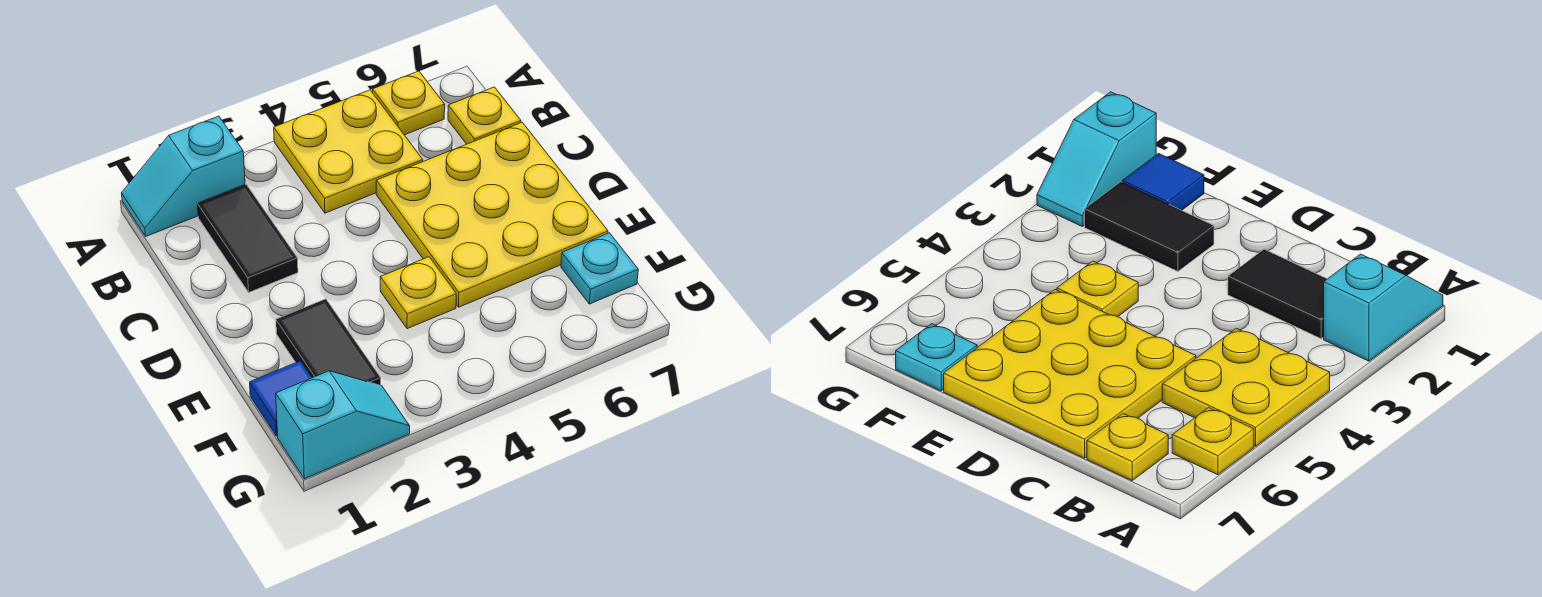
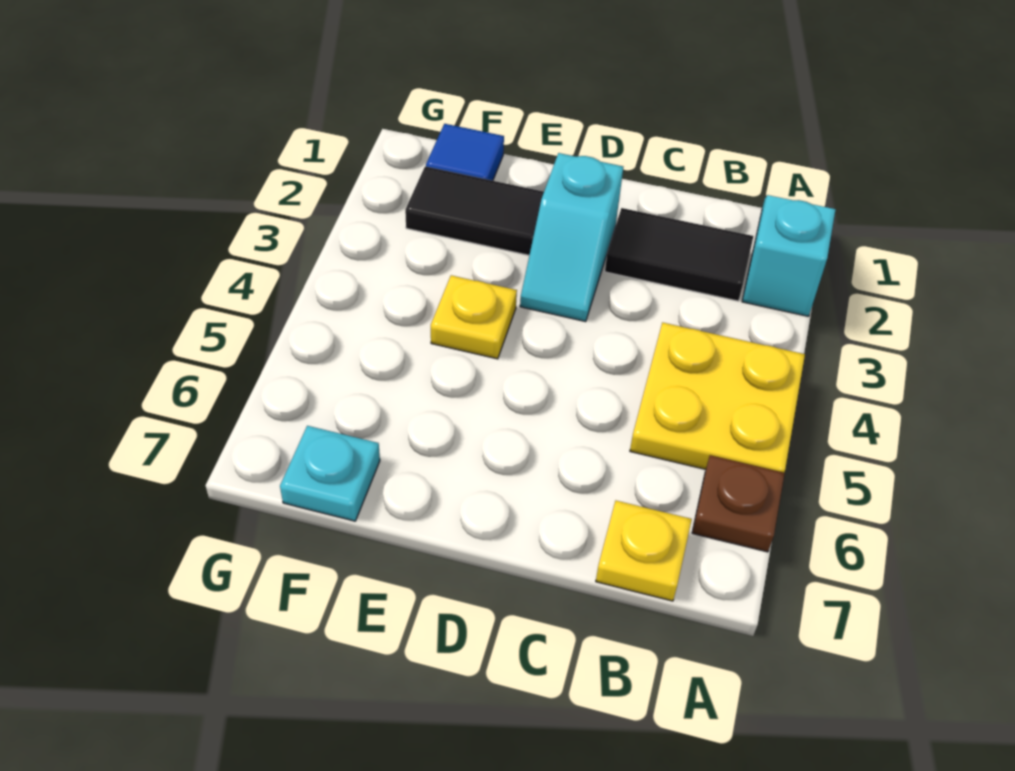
yellow 1x1 plate [373,71,445,135] -> brown 1x1 plate [692,455,785,552]
yellow 3x3 plate [376,123,608,307] -> none
cyan 1x2 slope [276,371,410,479] -> cyan 1x2 slope moved to [520,153,623,322]

